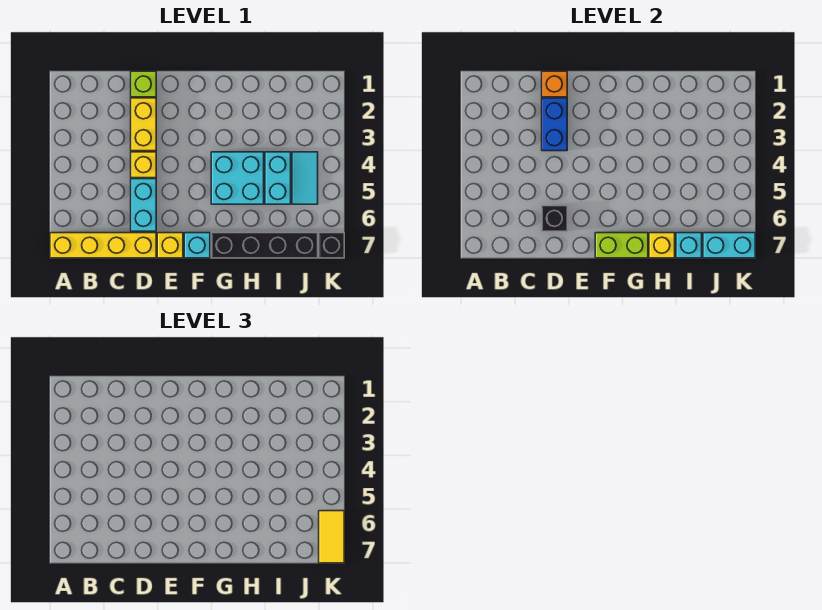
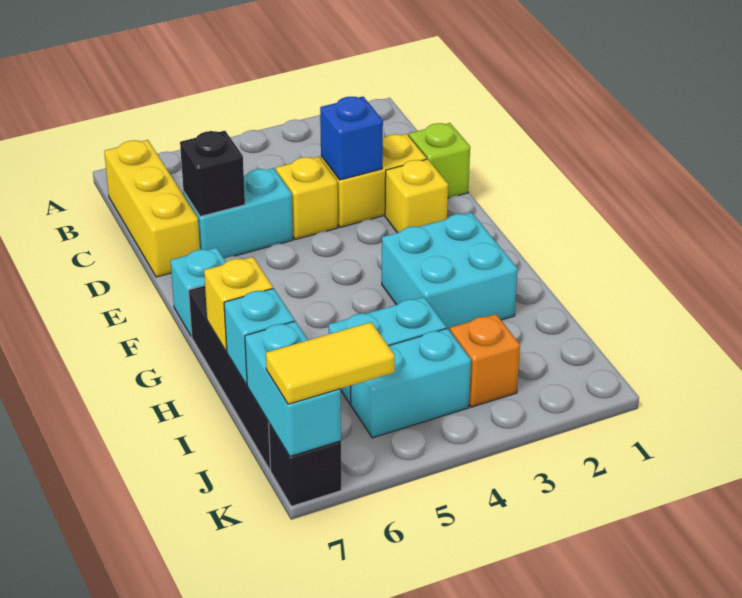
yellow 1x4 brick [50,233,156,258] -> yellow 1x3 brick [104,140,200,277]
orange 1x1 brick [542,71,567,97] -> orange 1x1 brick moved to [450,314,520,407]
blue 1x2 brick [542,98,567,151] -> blue 1x1 brick [320,97,383,180]
yellow 1x1 brick [157,233,183,258] -> yellow 1x1 brick moved to [385,159,448,233]
lime 1x2 brick [595,233,648,258] -> none
cyan 2x2 brick [211,152,264,204] -> cyan 2x2 brick moved to [382,212,518,331]
cyan 1x2 tile [292,152,318,204] -> cyan 1x2 brick [351,328,471,438]

